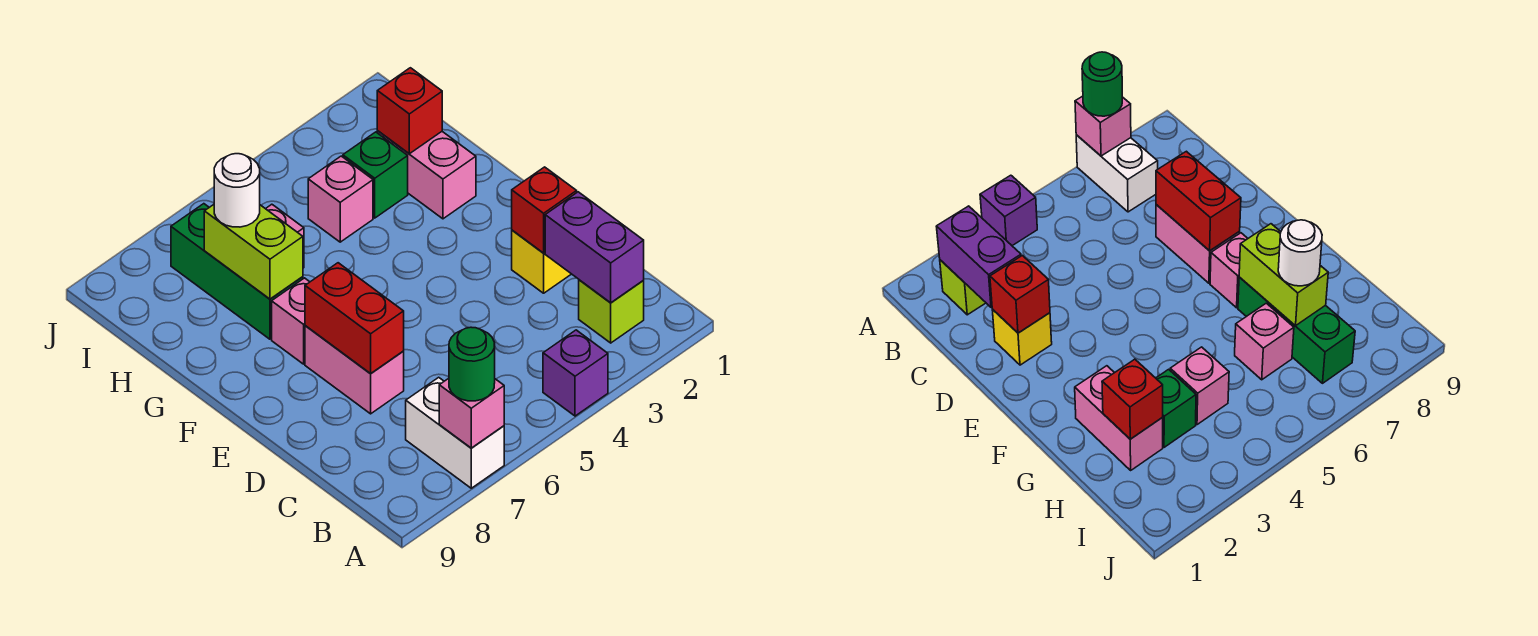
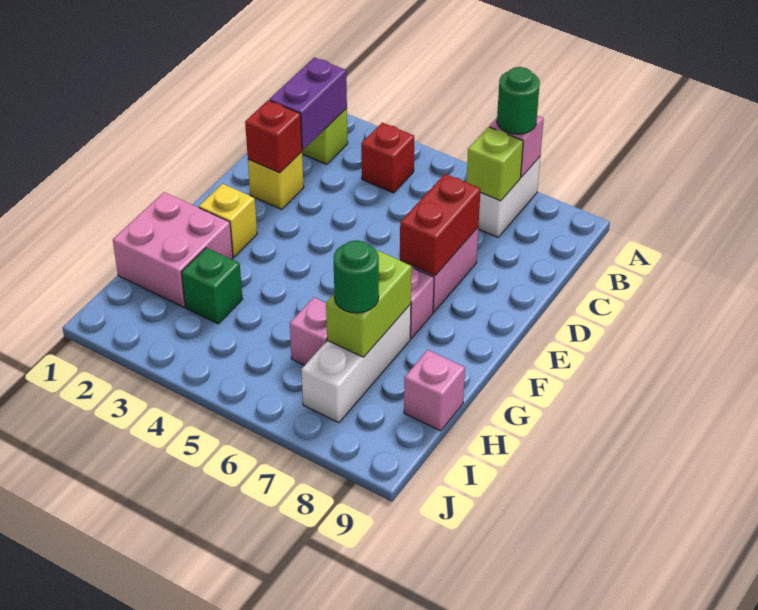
purple 1x1 brick [543,330,608,416] -> none
none -> lime 1x1 brick [466,127,523,201]
none -> yellow 1x1 brick [199,184,257,257]
pink 1x2 brick [377,131,476,219] -> pink 2x2 brick [113,192,233,307]
green 1x3 brick [171,204,303,339] -> white 1x3 brick [301,304,411,423]
red 1x1 brick [377,68,442,154] -> red 1x1 brick moved to [361,123,414,193]
pink 1x1 brick [308,156,373,242] -> pink 1x1 brick moved to [404,350,465,431]
white 1x1 round brick [214,154,260,227] -> green 1x1 round brick [334,240,379,313]

